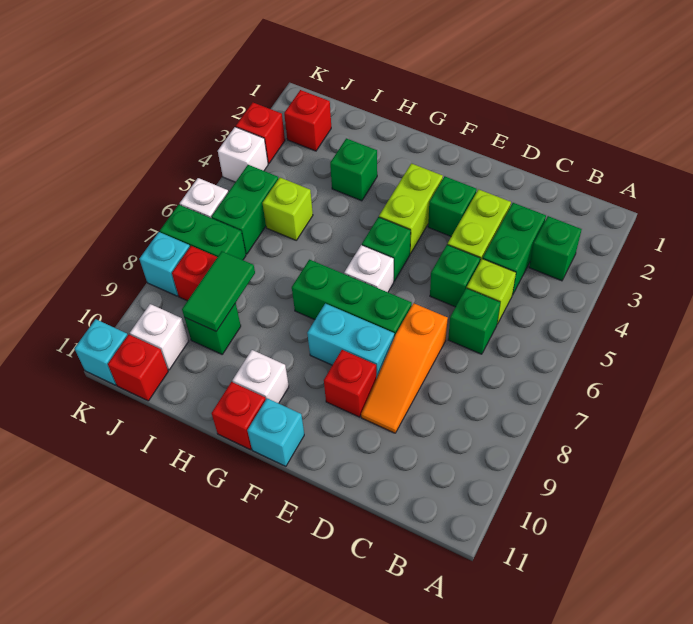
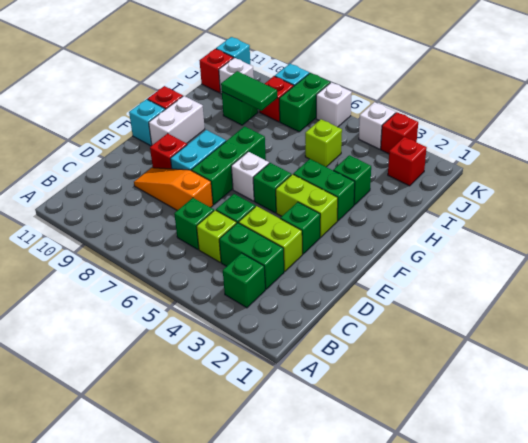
white 1x1 brick [233,350,289,403] -> white 1x2 brick [149,96,205,145]
green 1x2 brick [212,165,278,254] -> green 1x2 brick moved to [293,159,355,221]

